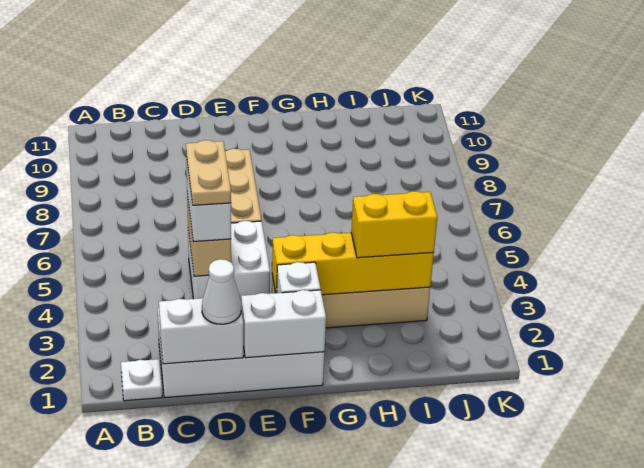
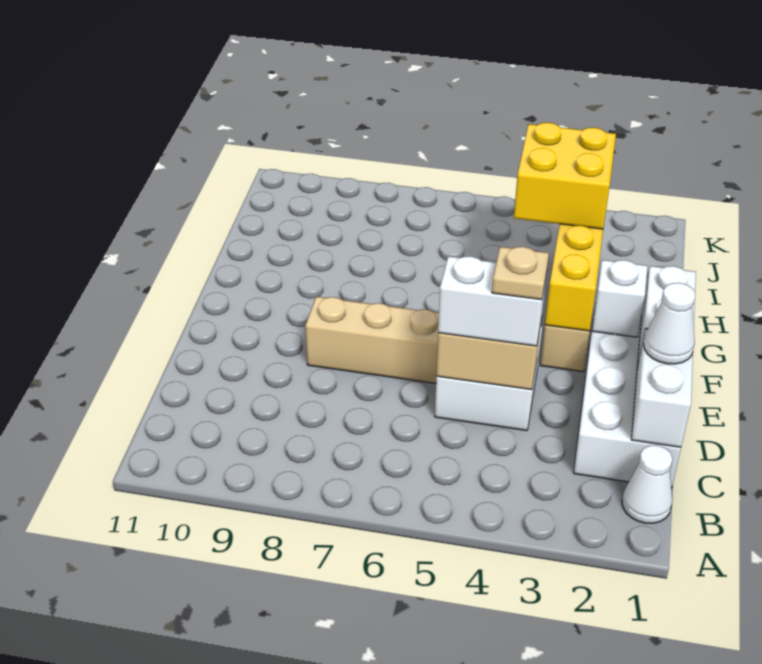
white 1x1 plate [121,359,162,401] -> white 1x1 cone [622,445,672,523]
tan 1x2 plate [186,140,231,205] -> tan 1x1 plate [492,247,549,300]
yellow 1x2 brick [351,191,437,258] -> yellow 2x2 brick [514,123,616,229]

